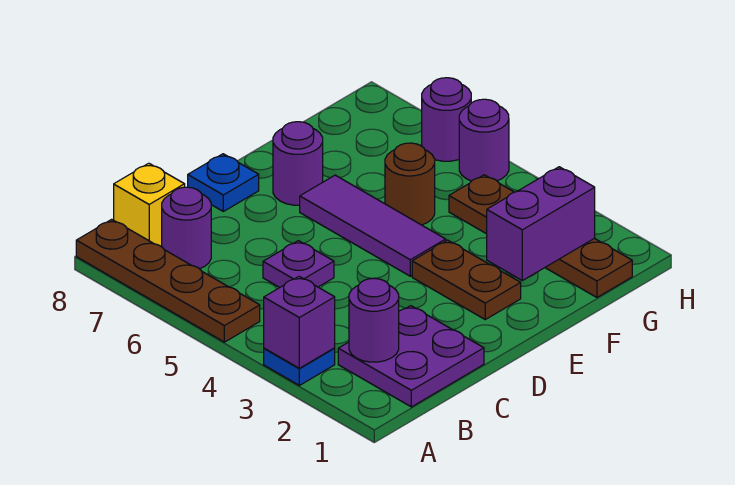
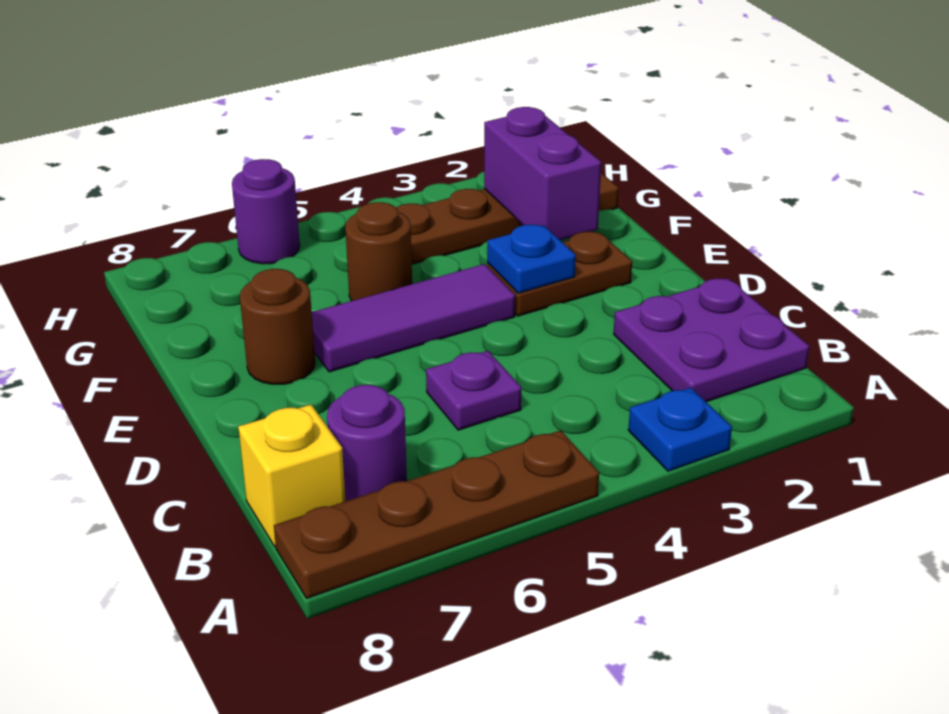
purple 1x1 brick [264,276,335,368] -> none
purple 1x1 round brick [349,278,399,362] -> none
blue 1x1 plate [188,154,259,211] -> blue 1x1 plate moved to [487,225,576,293]
purple 1x1 round brick [273,122,323,205] -> brown 1x1 round brick [240,269,315,384]
purple 1x1 round brick [459,99,509,181] -> none

